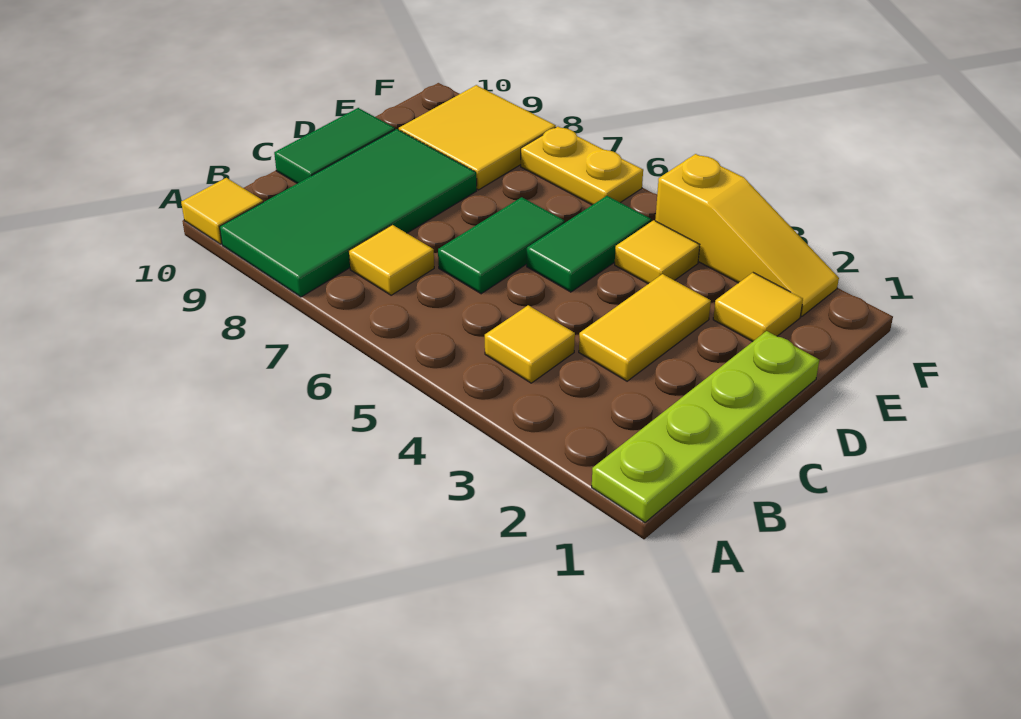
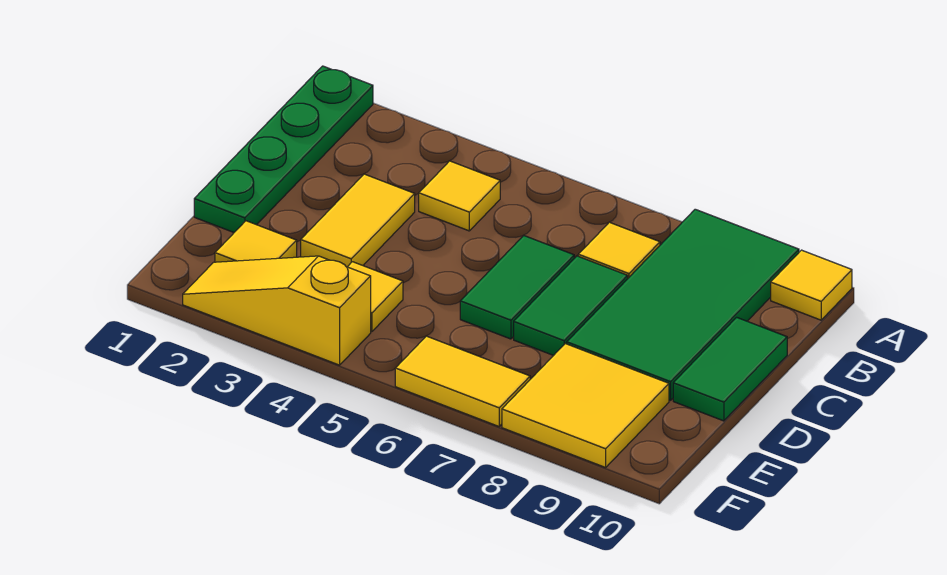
lime 1x4 plate [592,331,819,522] -> green 1x4 plate [194,66,373,232]
green 1x2 tile [527,196,651,292] -> green 1x2 tile moved to [514,256,628,356]
yellow 1x2 plate [521,126,643,205] -> yellow 1x2 tile [395,336,530,426]

